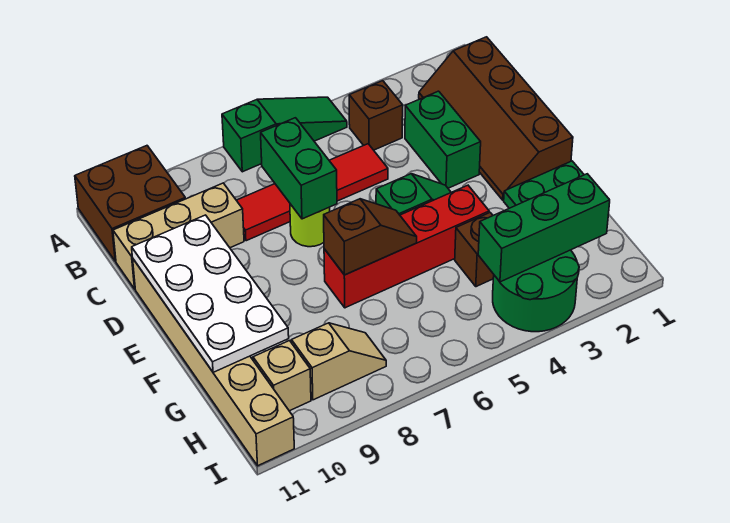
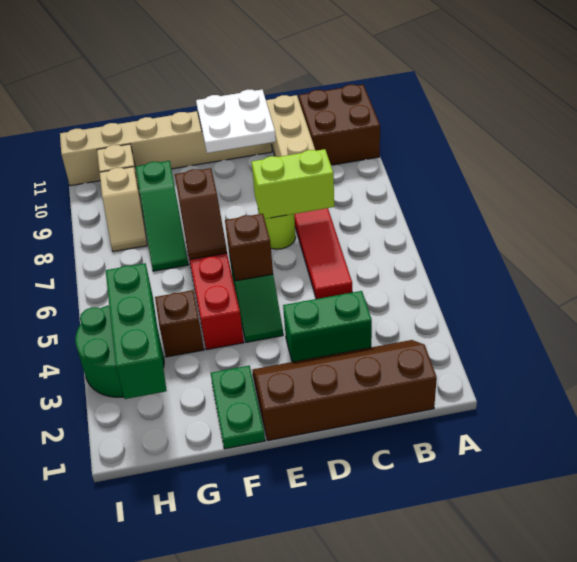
green 1x3 slope [222,97,347,172] -> green 1x3 slope moved to [136,161,188,271]
brown 1x1 brick [349,81,403,150] -> brown 1x1 brick moved to [225,214,273,281]
green 1x2 brick [261,118,337,219] -> lime 1x2 brick [252,149,334,219]
white 2x4 plate [132,215,289,372] -> white 2x2 plate [196,90,276,153]

